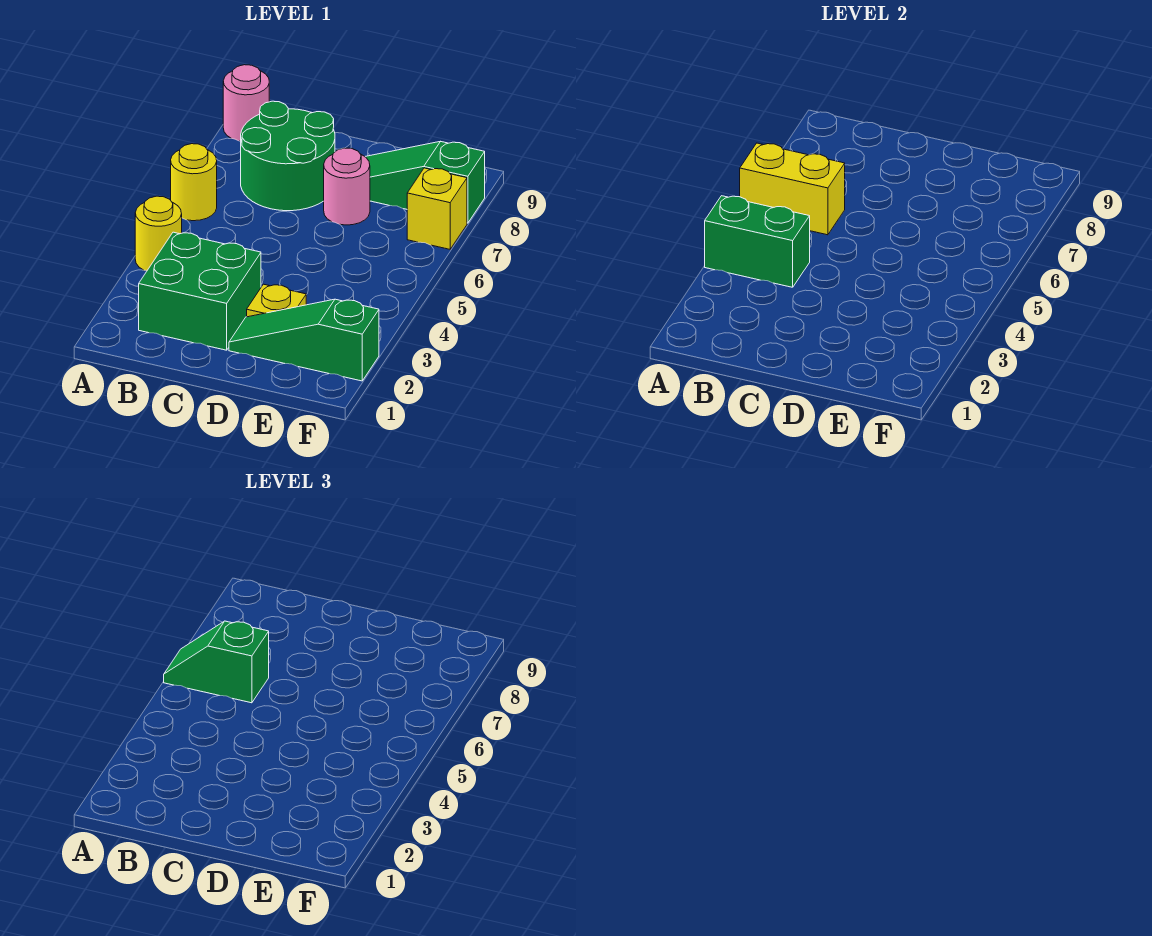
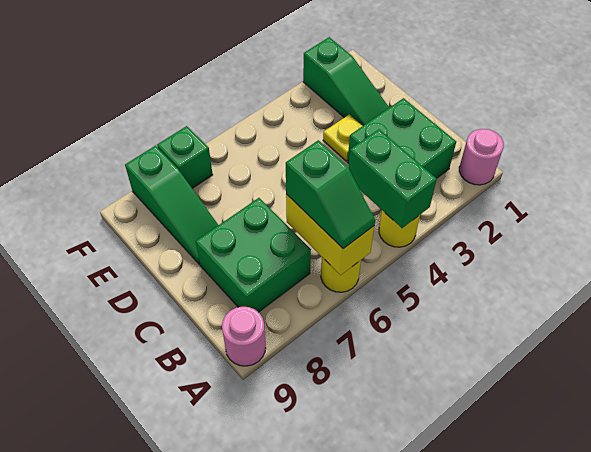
green 2x2 round brick [241,101,335,211] -> green 2x2 brick [196,198,311,312]
pink 1x1 round brick [324,148,370,225] -> pink 1x1 round brick moved to [459,129,504,185]
yellow 1x1 brick [407,168,467,249] -> green 1x1 brick [157,126,213,188]

